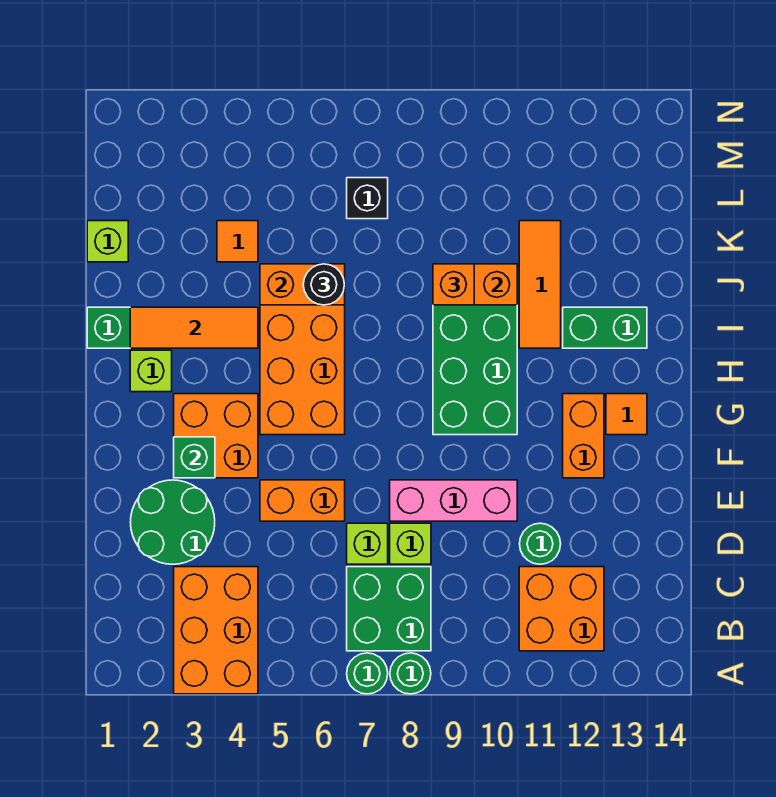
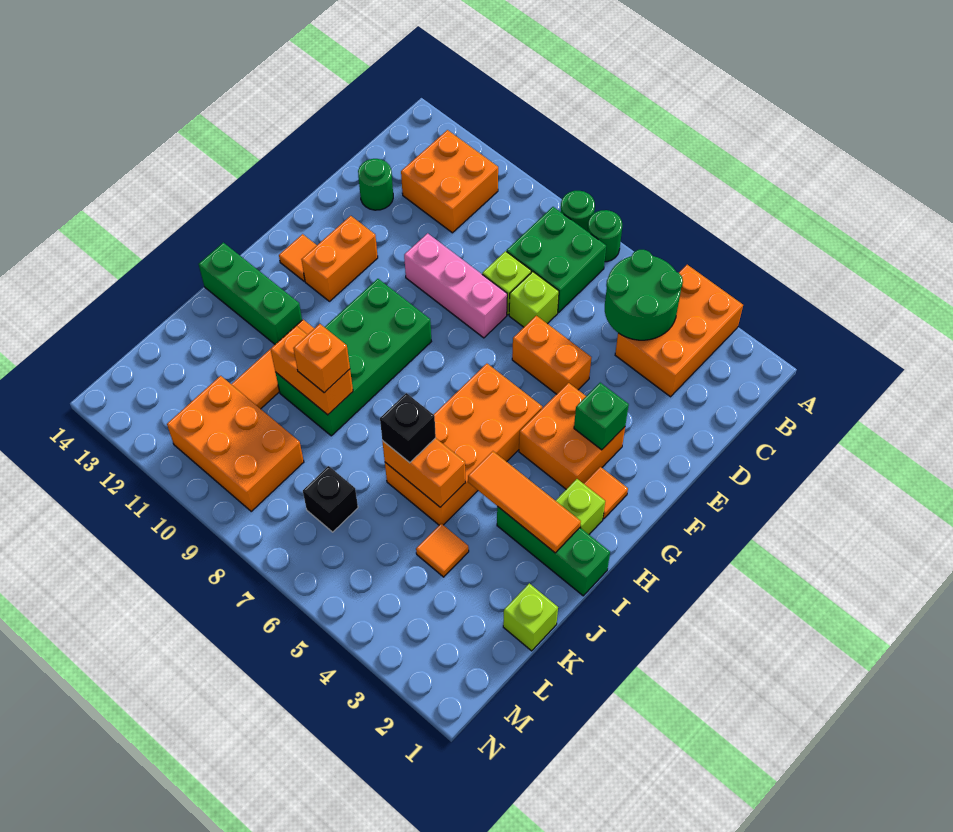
green 2x2 round brick [130,480,215,564] -> green 2x2 round brick moved to [605,250,683,340]
green 1x1 round brick [520,523,561,564] -> green 1x1 round brick moved to [358,159,393,210]
none -> orange 1x1 tile [584,467,628,519]
green 1x2 brick [563,307,647,348] -> green 1x3 brick [199,243,302,344]
black 1x1 round brick [303,264,344,305] -> black 1x1 brick [380,393,436,463]
none -> orange 2x3 brick [167,376,304,511]

